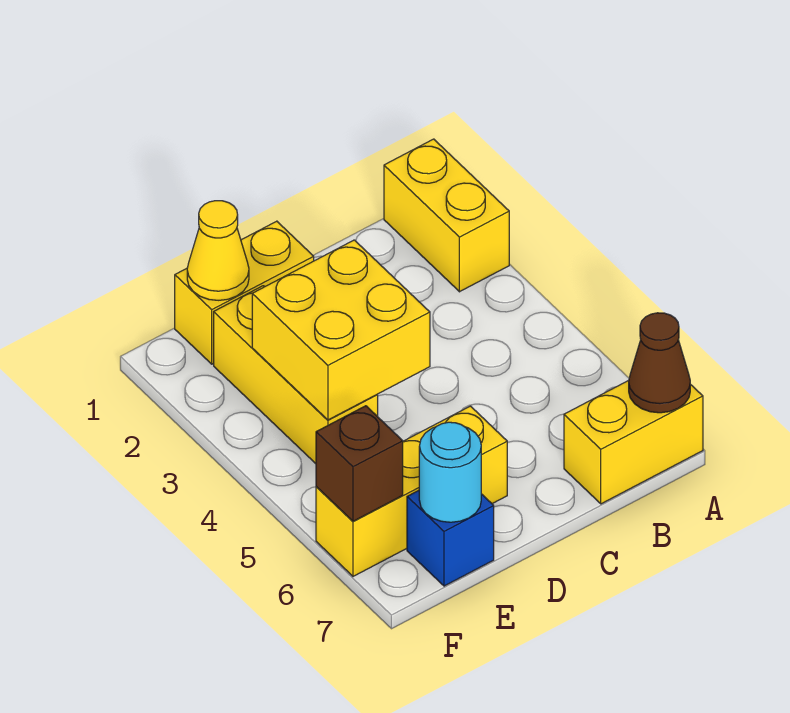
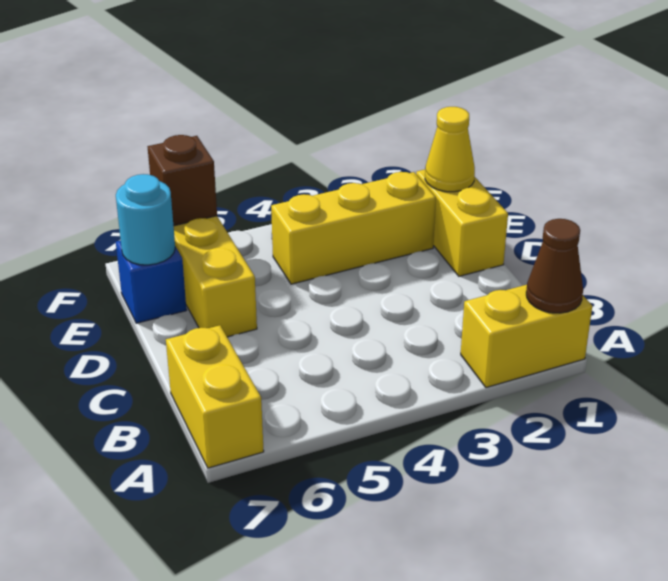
brown 1x1 cone [629,313,690,413] -> brown 1x1 cone moved to [526,219,583,313]
yellow 2x2 brick [252,240,430,420] -> none

